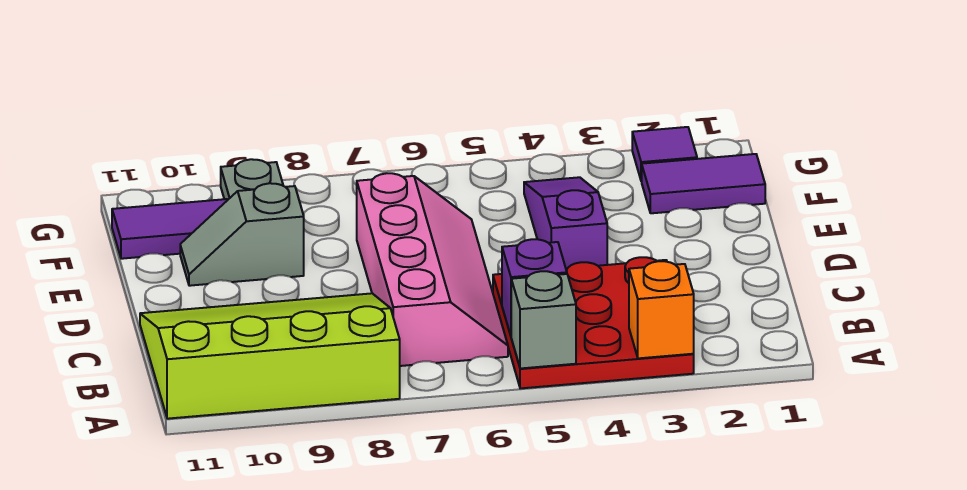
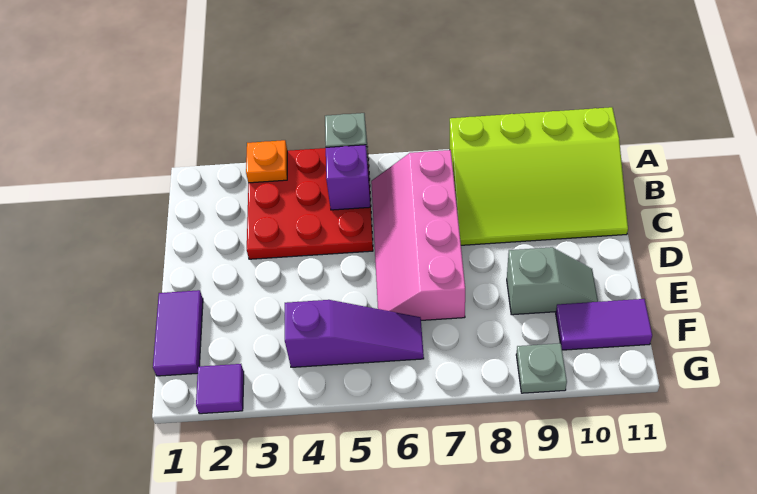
orange 1x1 brick [629,261,694,358] -> orange 1x1 plate [246,140,287,183]
purple 1x3 slope [524,177,607,268] -> purple 1x3 slope turned to [285,300,424,367]
purple 1x2 tile [642,154,765,213] -> purple 1x2 tile turned to [153,290,203,376]

